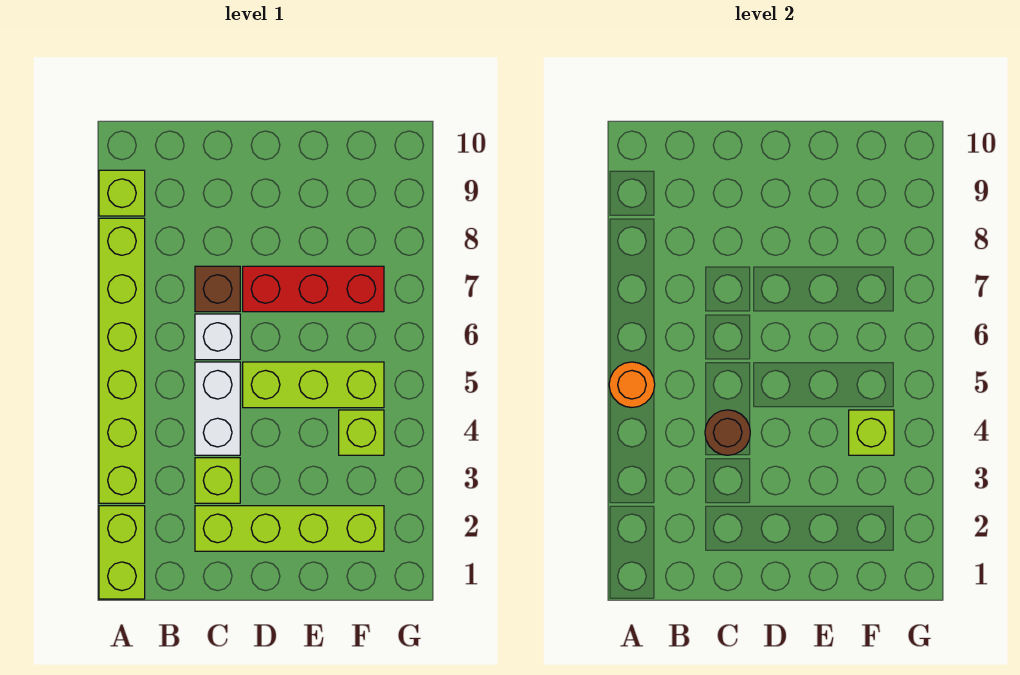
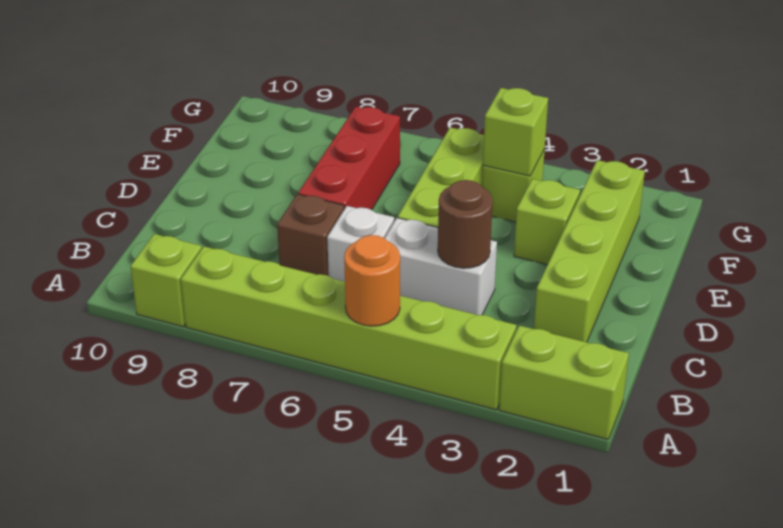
lime 1x1 brick [195,458,240,503] -> lime 1x1 brick moved to [514,179,580,265]

